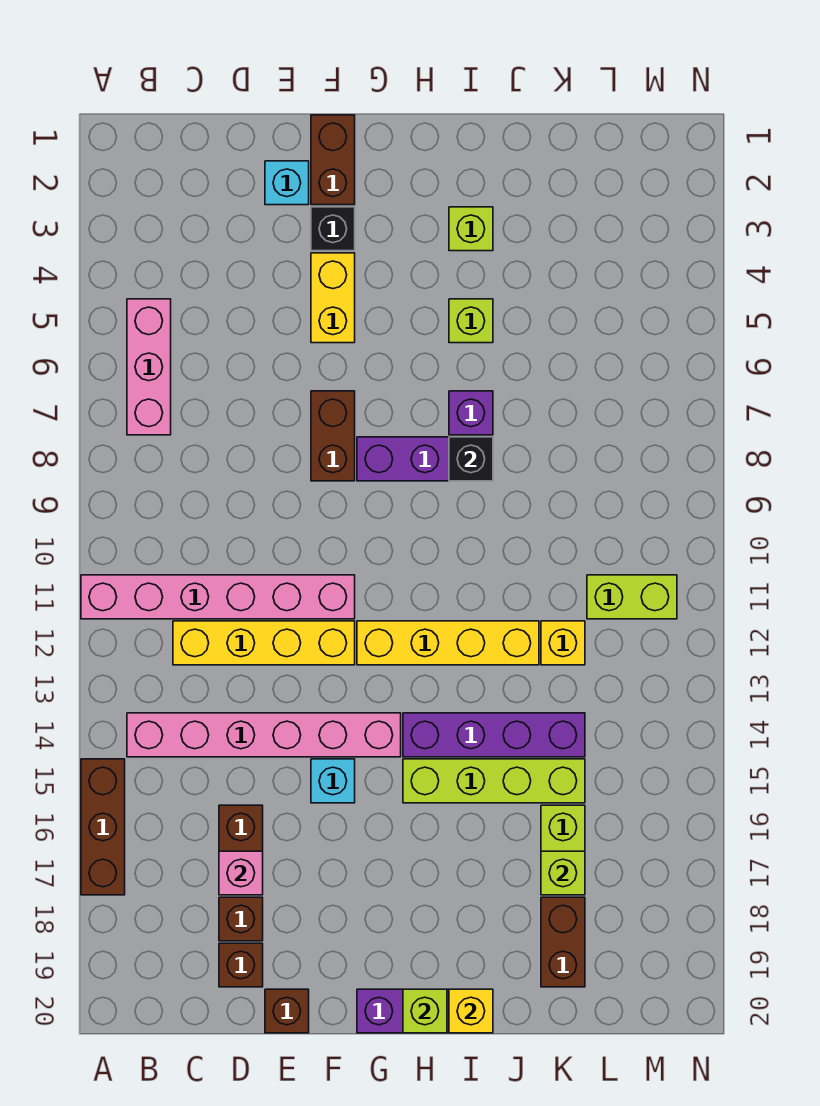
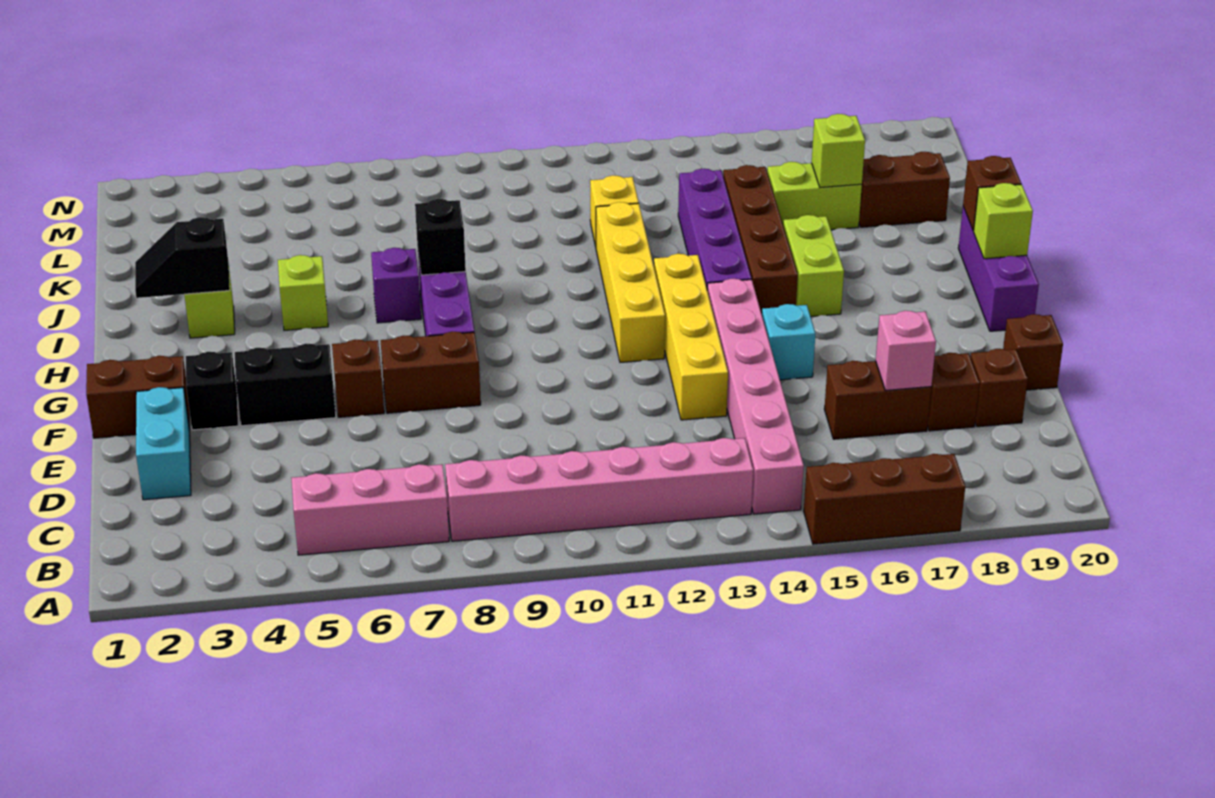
pink 1x6 brick [81,575,355,619] -> pink 1x6 brick turned to [445,438,753,541]
yellow 1x4 brick [173,621,355,665] -> yellow 1x4 brick moved to [654,254,728,420]
cyan 1x1 brick [265,161,309,205] -> cyan 1x2 brick [136,387,191,500]
yellow 1x2 brick [311,253,355,343] -> black 1x2 brick [235,344,336,426]
none -> brown 1x1 brick [332,340,384,417]
lime 1x4 brick [403,759,585,803] -> brown 1x4 brick [723,165,798,314]
none -> black 1x2 slope [135,217,230,298]
yellow 1x1 brick [449,989,493,1033] -> brown 1x1 brick [963,156,1021,231]
lime 1x2 brick [587,575,677,619] -> lime 1x2 brick moved to [783,215,844,317]

